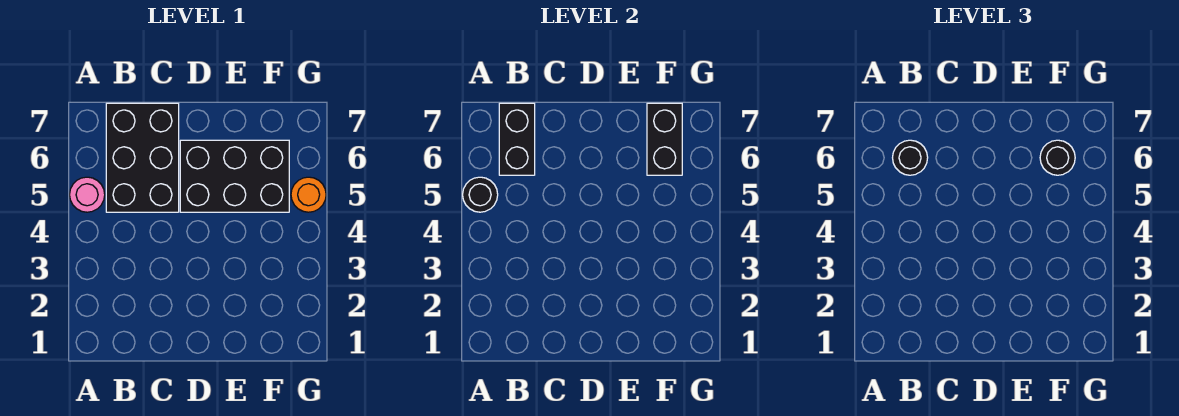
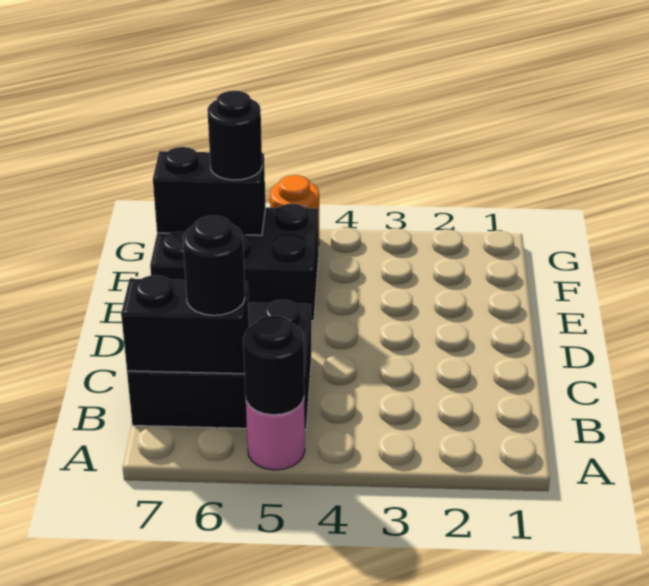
black 2x3 brick [180,140,289,212] -> black 2x3 brick turned to [150,204,318,321]

